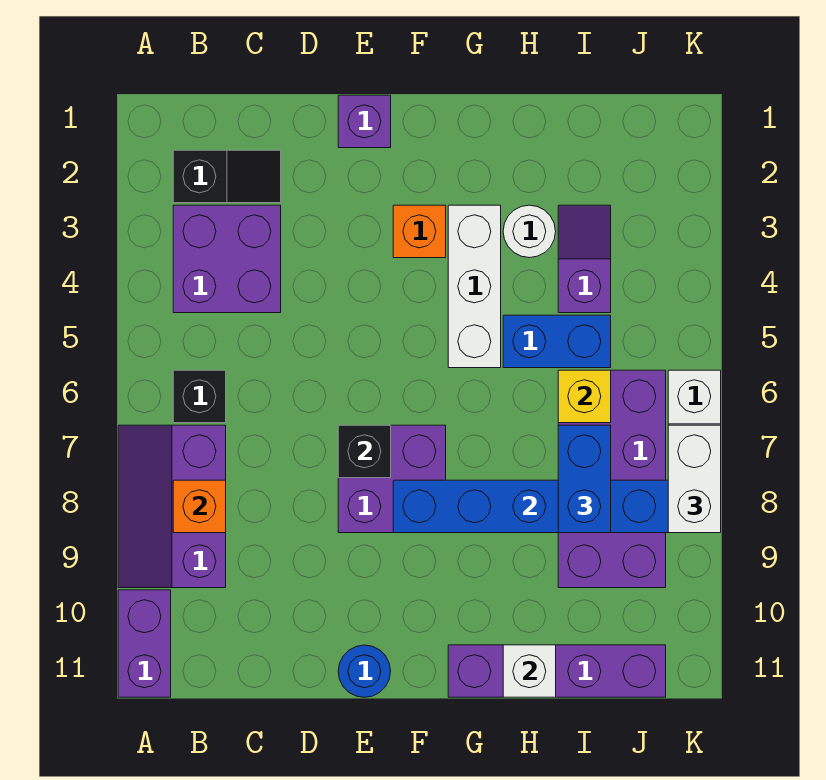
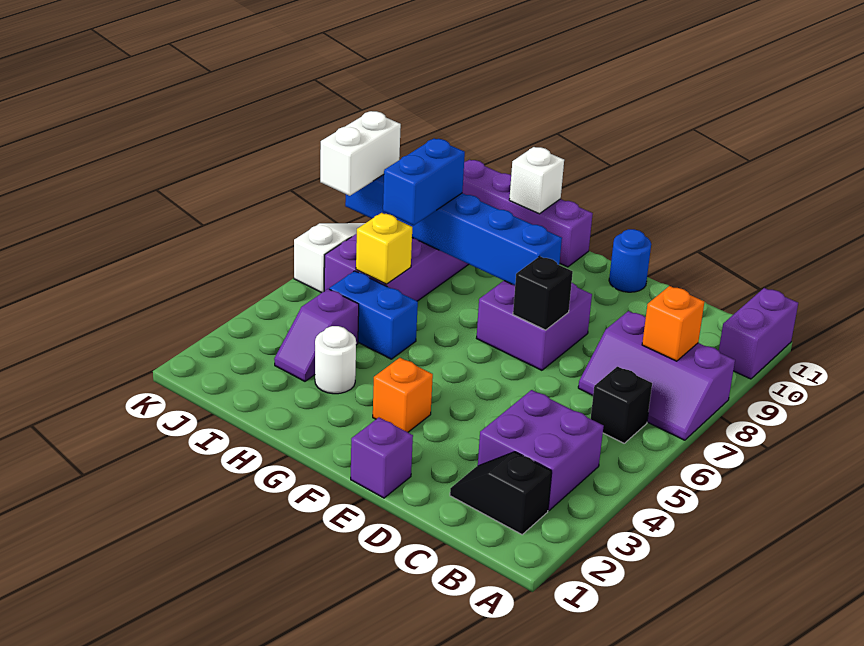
purple 2x3 slope [118,425,226,588] -> purple 2x3 slope turned to [578,311,735,440]
white 1x3 brick [448,205,501,368] -> none

